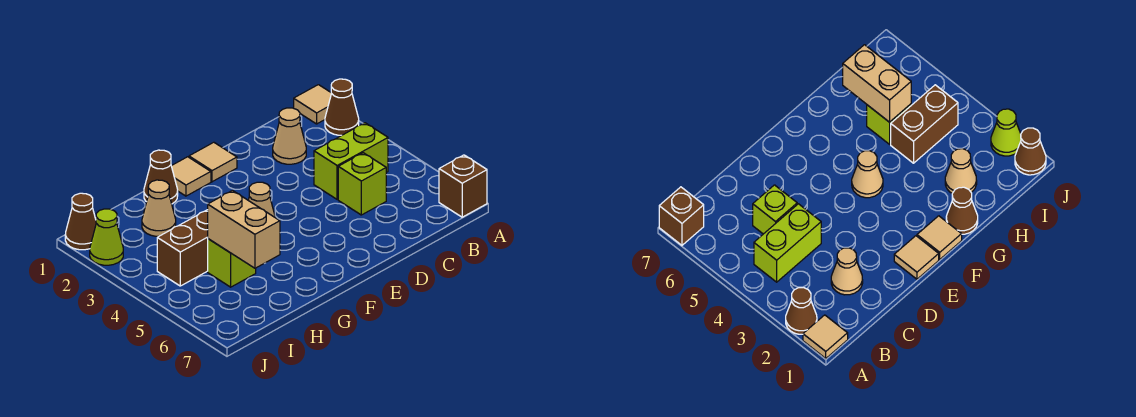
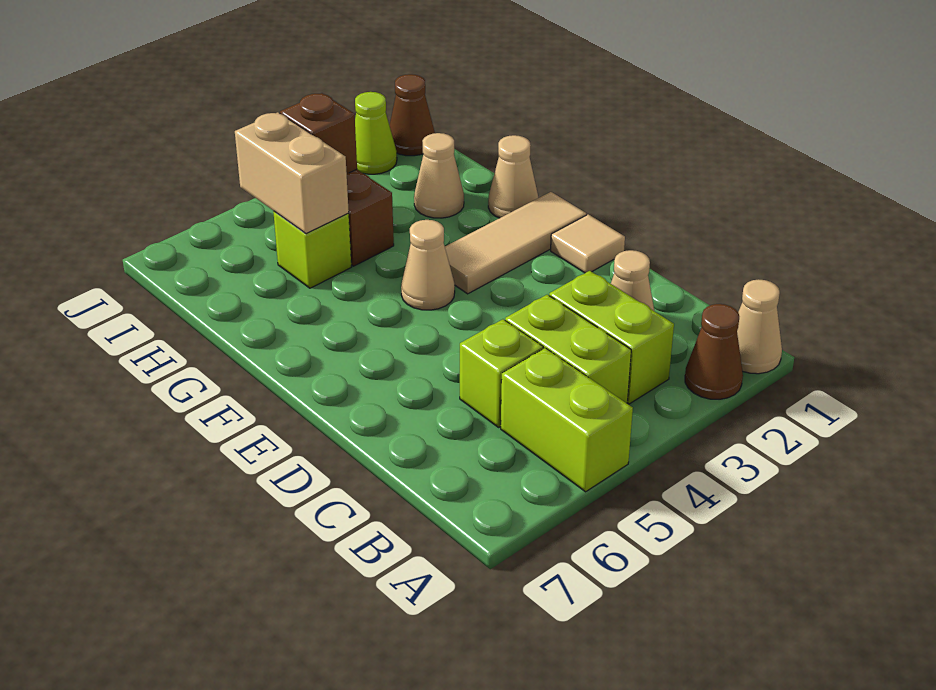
tan 1x1 tile [294,85,331,124] -> tan 1x1 cone [737,279,782,374]
none -> lime 1x2 brick [501,348,633,492]
brown 1x1 brick [439,155,487,217] -> brown 1x1 brick moved to [280,93,357,173]
none -> lime 1x2 brick [549,271,674,404]
tan 1x1 tile [172,157,211,196] -> tan 1x3 tile [445,192,586,294]
brown 1x1 cone [144,150,178,204] -> tan 1x1 cone [488,135,538,218]
tan 1x2 brick [208,191,280,268] -> tan 1x2 brick turned to [235,112,349,234]

